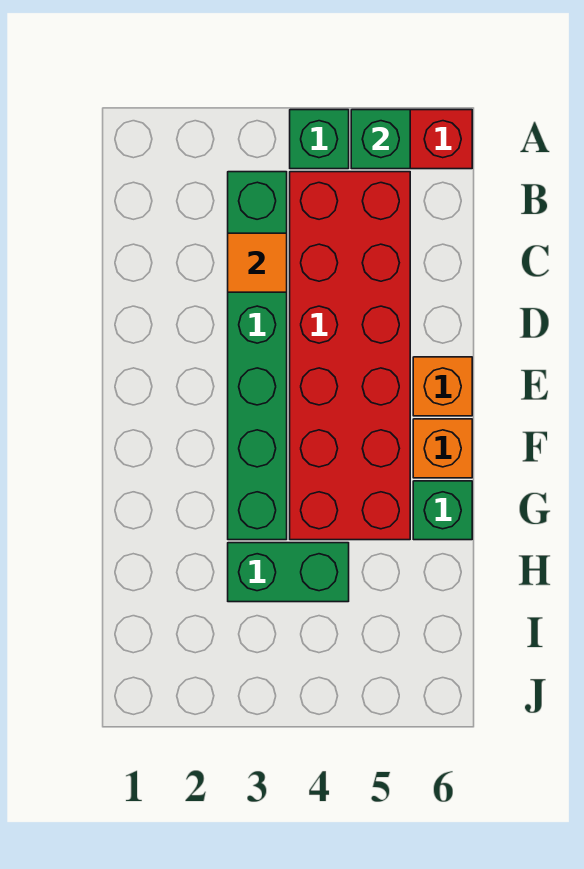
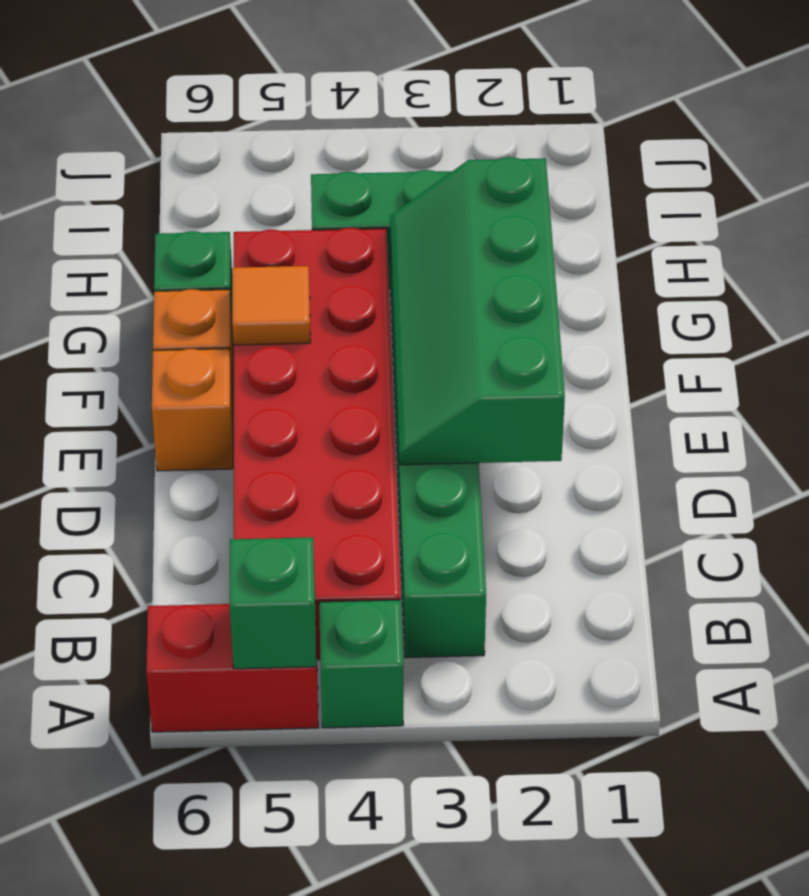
orange 1x1 tile [228,233,287,292] -> orange 1x1 tile moved to [232,266,310,345]
none -> green 2x4 slope [390,157,565,465]

